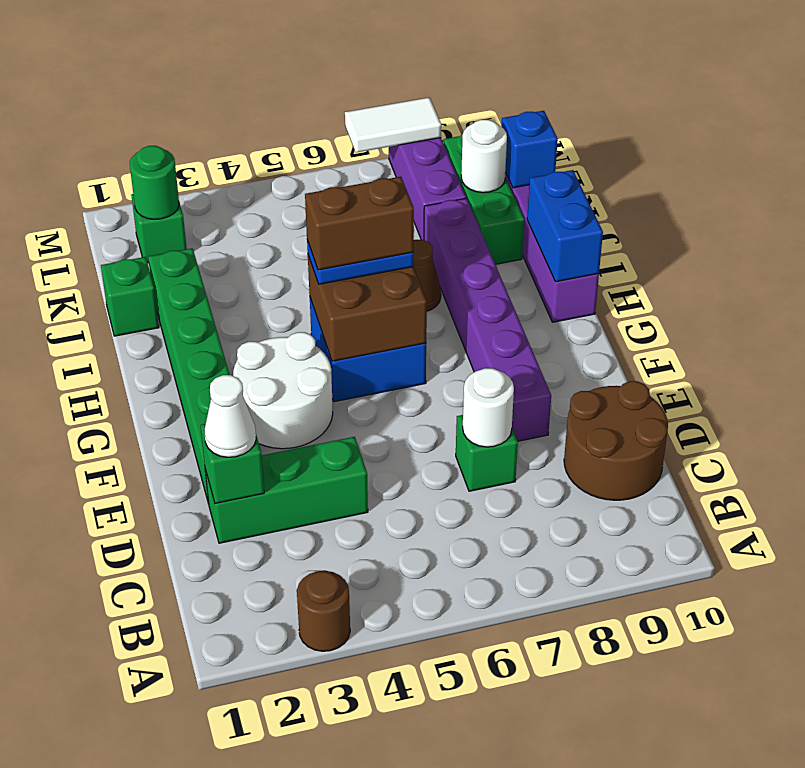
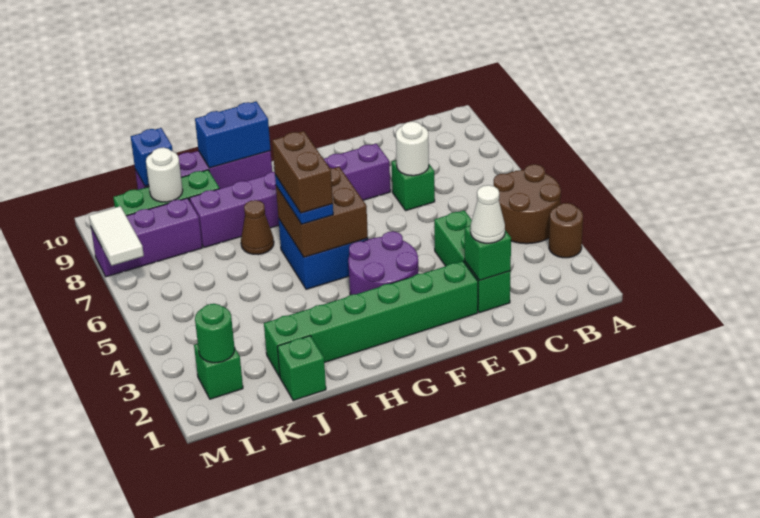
brown 2x2 round brick [564,381,668,500] -> brown 2x2 round brick moved to [494,164,561,244]
white 2x2 round brick [233,332,333,449] -> purple 2x2 round brick [348,231,418,295]

